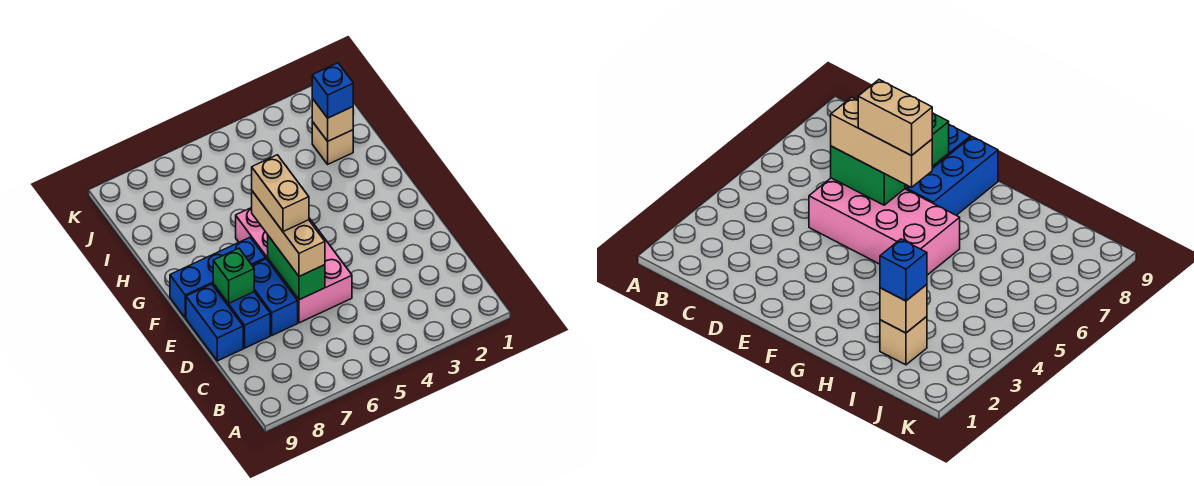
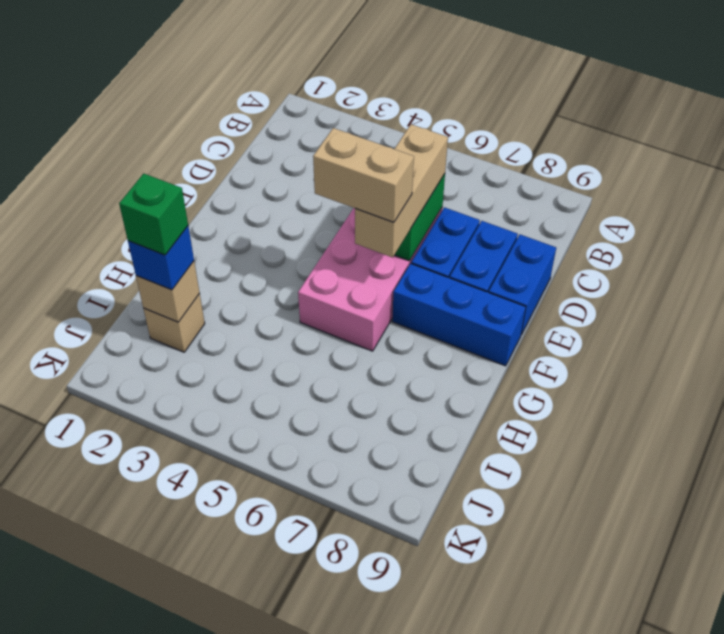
tan 1x2 brick [252,155,309,232] -> tan 1x2 brick turned to [313,128,414,222]
green 1x1 brick [213,248,254,304] -> green 1x1 brick moved to [119,173,188,255]

